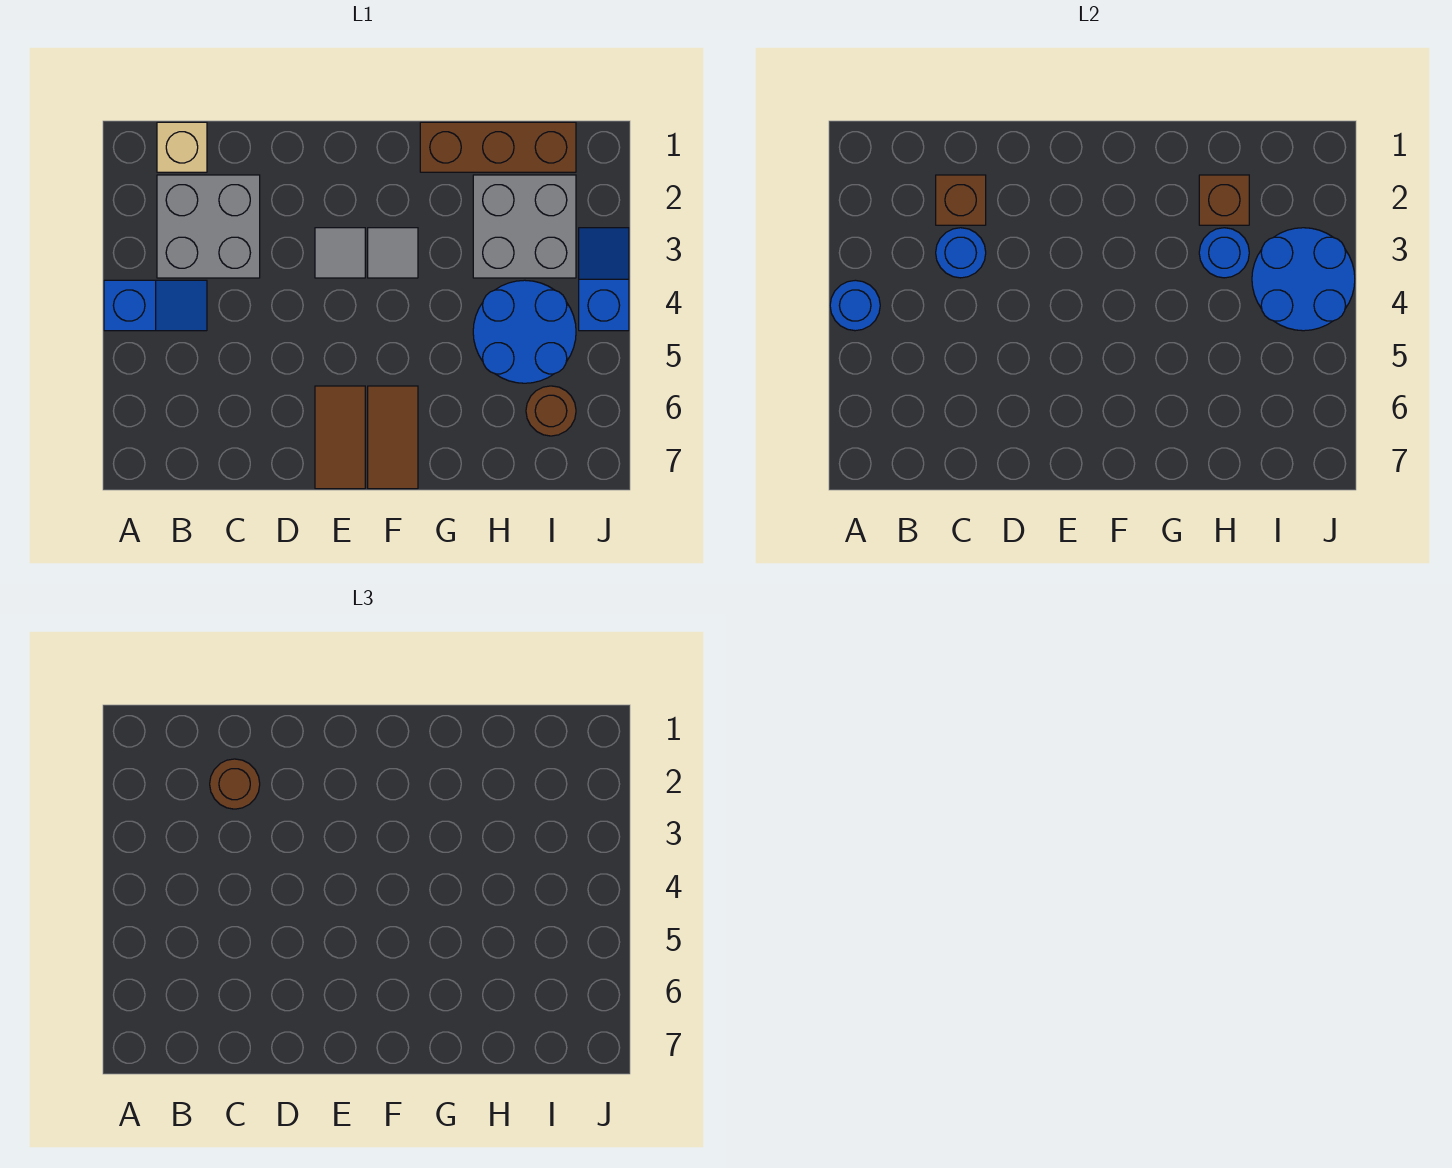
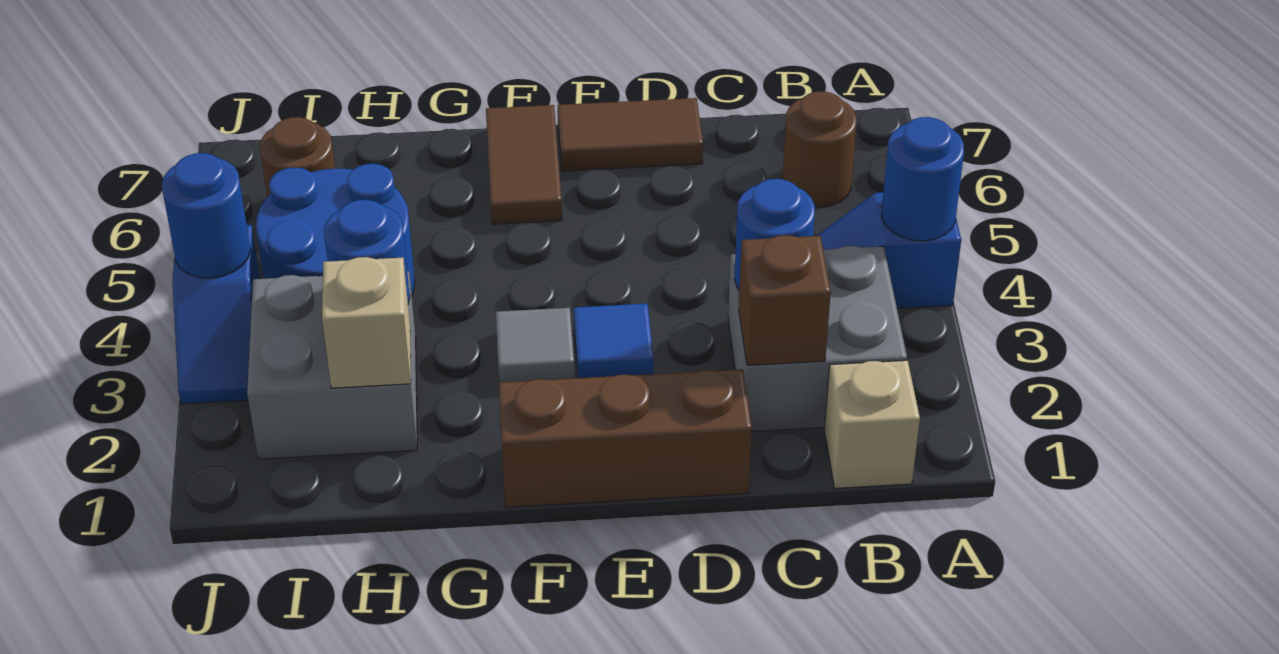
brown 1x1 round brick [210,759,260,809] -> brown 1x1 round brick moved to [783,91,857,207]
grey 1x1 tile [315,228,365,278] -> blue 1x1 tile [574,304,654,378]
brown 1x2 tile [315,386,365,489] -> brown 1x2 tile turned to [558,98,703,171]
brown 1x3 brick [420,122,576,172] -> brown 1x3 brick moved to [499,369,752,507]
brown 1x1 brick [1199,175,1249,225] -> tan 1x1 brick [322,257,411,388]
blue 2x2 round brick [1252,228,1355,331] -> blue 1x1 round brick [162,153,250,278]

